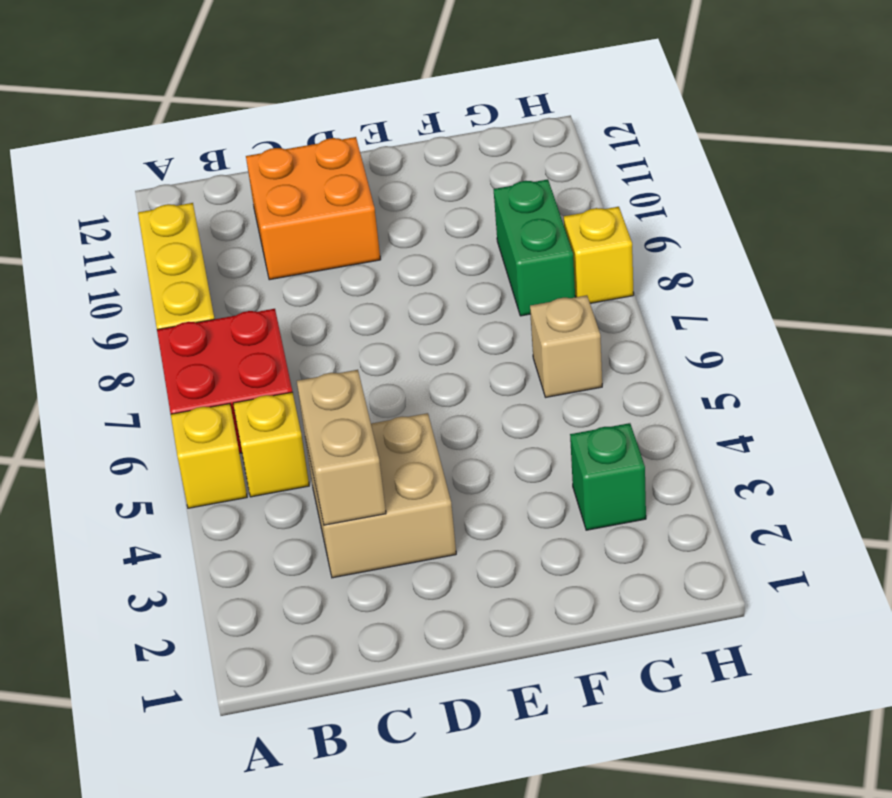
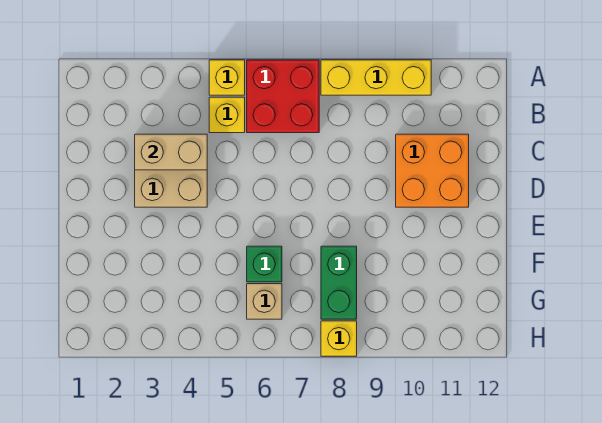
green 1x1 brick [570,423,646,530] -> green 1x1 brick moved to [247,246,282,282]
green 1x2 brick [494,179,575,316] -> green 1x2 brick turned to [321,246,357,319]

